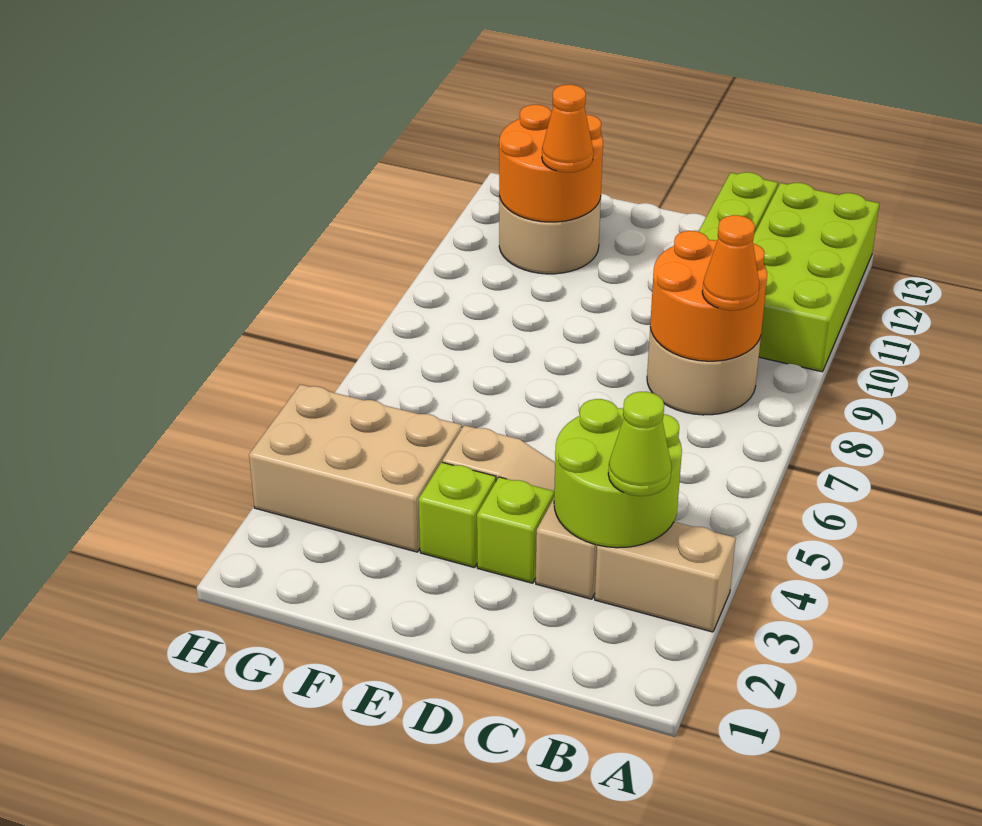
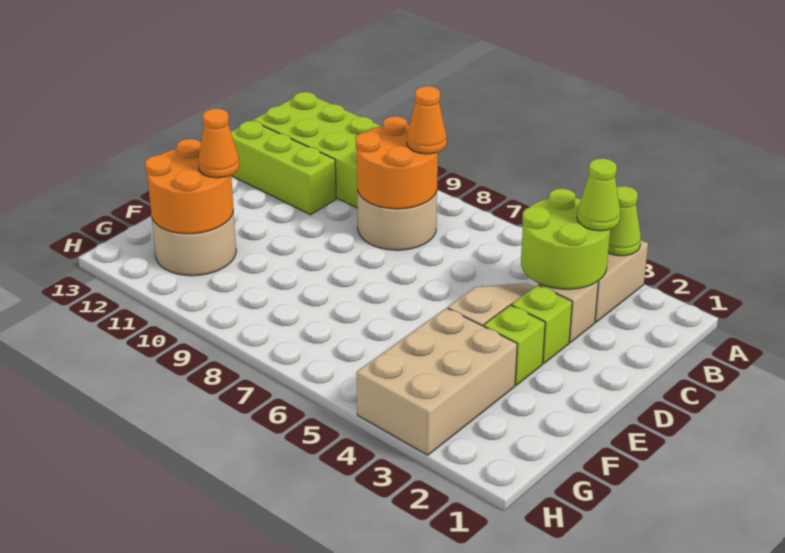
none -> lime 1x1 cone [608,186,641,256]

